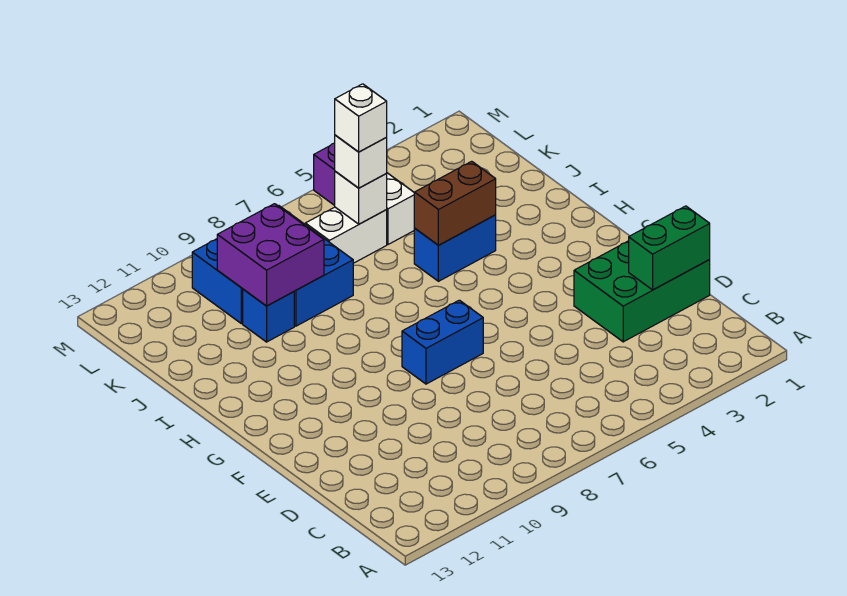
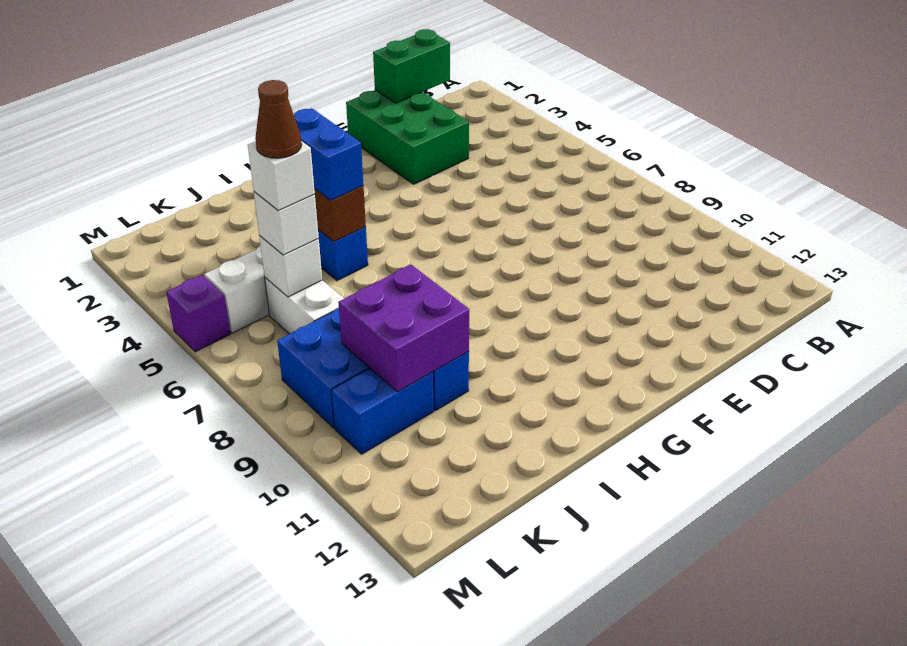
green 1x2 brick [629,206,710,290] -> green 1x2 brick turned to [373,29,450,103]
blue 1x2 brick [402,300,483,384] -> blue 1x2 brick moved to [294,108,363,200]
none -> brown 1x1 cone [255,80,302,158]

